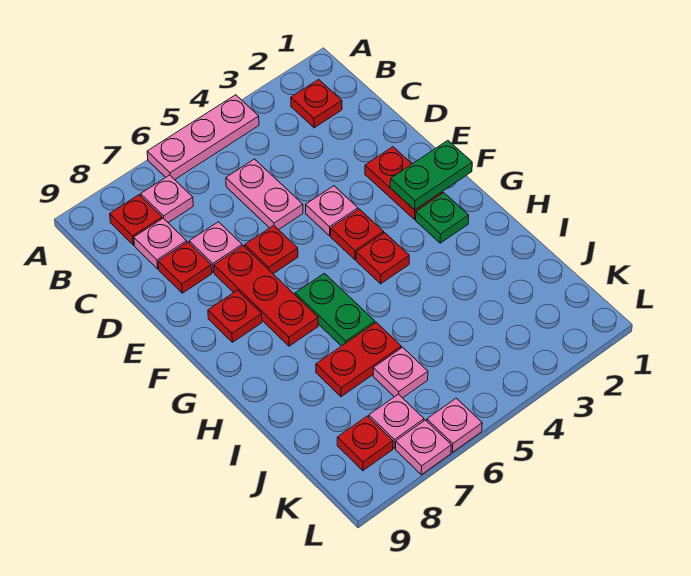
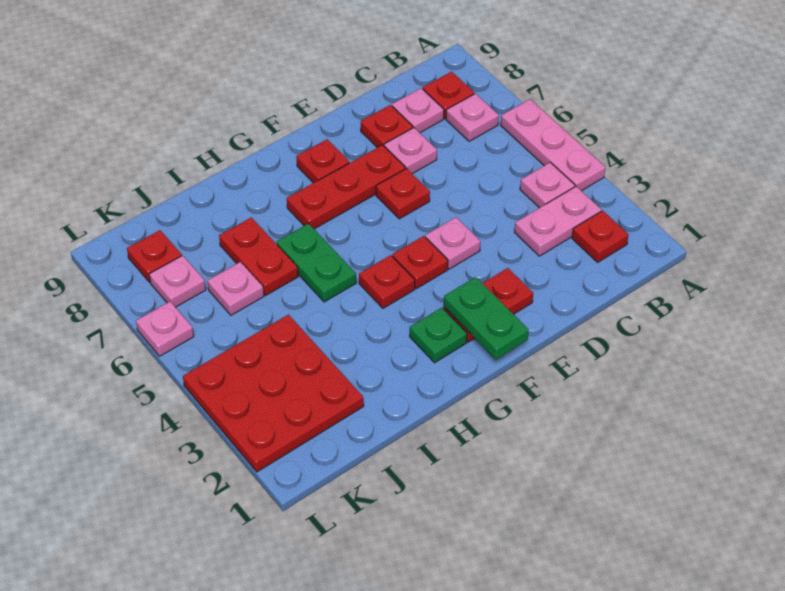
pink 1x2 plate [226,159,303,230] -> pink 1x2 plate moved to [515,186,601,256]
green 1x2 plate [295,273,375,346] -> green 1x2 plate turned to [277,224,356,302]
none -> red 3x3 plate [183,315,364,472]
pink 1x1 plate [396,420,451,475] -> pink 1x1 plate moved to [520,162,575,208]

